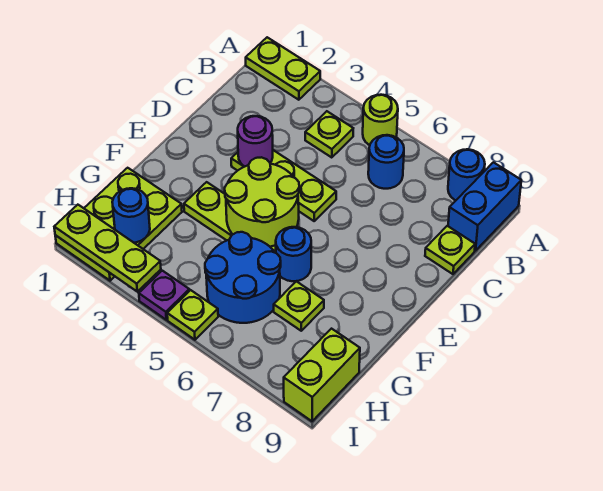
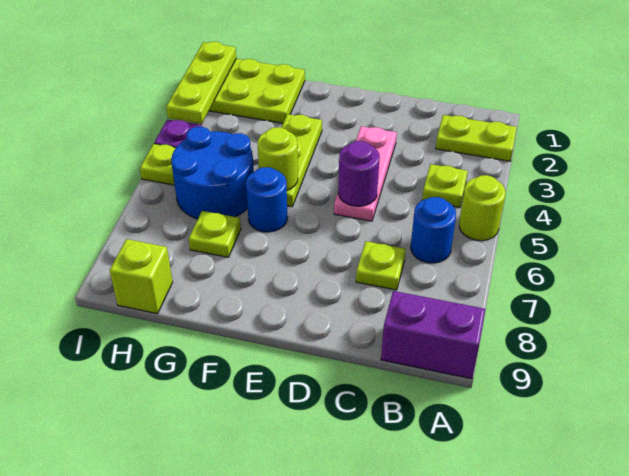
lime 1x2 plate [246,37,320,100] -> lime 1x2 plate turned to [436,115,517,161]
blue 1x1 round brick [448,149,485,200] -> none
blue 1x2 brick [448,162,521,251] -> purple 1x2 brick [381,291,486,379]
lime 1x1 plate [425,226,475,274] -> lime 1x1 plate moved to [356,241,406,290]
lime 1x3 plate [231,150,336,221] -> pink 1x3 plate [334,126,397,221]
purple 1x1 round brick [238,116,273,167] -> purple 1x1 round brick moved to [338,141,380,206]
lime 2x2 round brick [225,157,299,247] -> lime 1x1 round brick [257,127,298,190]
blue 1x1 round brick [112,188,150,243] -> none
lime 1x2 brick [284,329,360,421] -> lime 1x1 brick [110,239,173,314]

